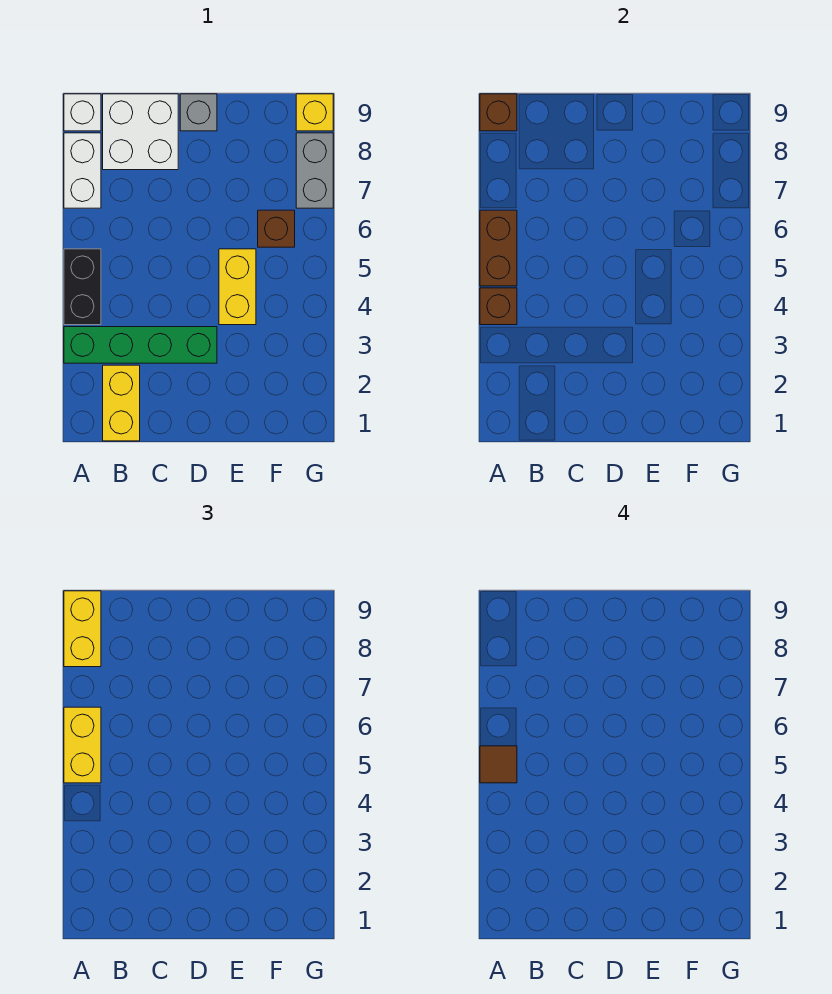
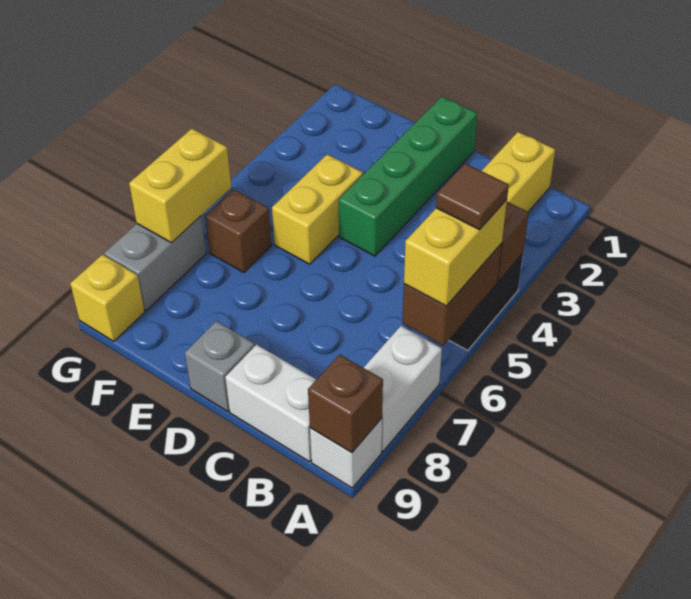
green 1x4 brick [64,327,217,363] -> green 1x4 brick turned to [339,97,477,256]
yellow 1x2 brick [64,591,101,667] -> yellow 1x2 brick moved to [129,129,231,243]
white 2x2 brick [103,94,178,170] -> white 1x2 brick [225,345,317,462]

